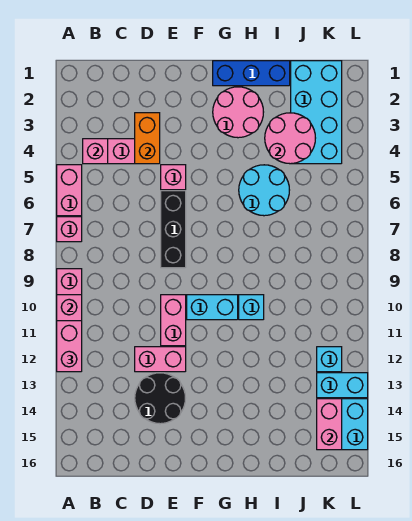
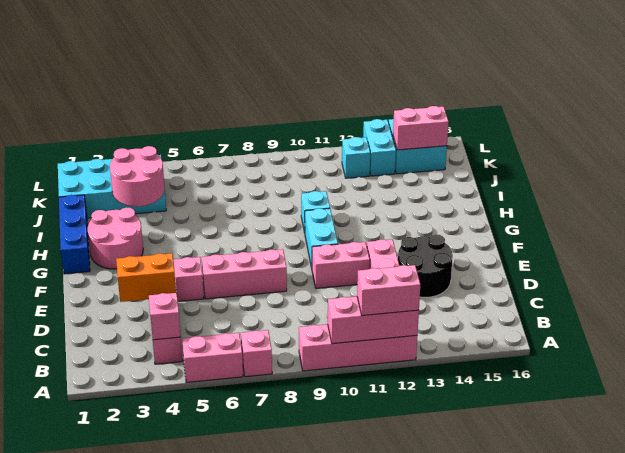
black 1x3 brick [161,191,186,268] -> pink 1x3 brick [202,249,287,299]
cyan 2x2 round brick [239,165,289,216] -> none

